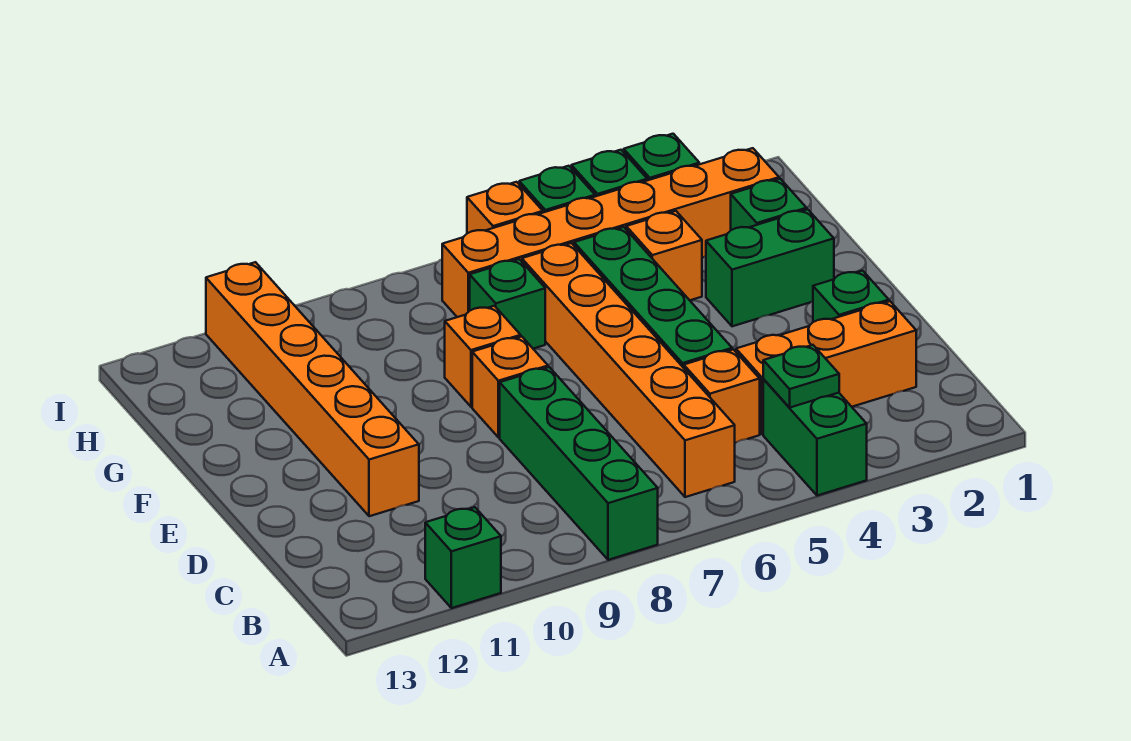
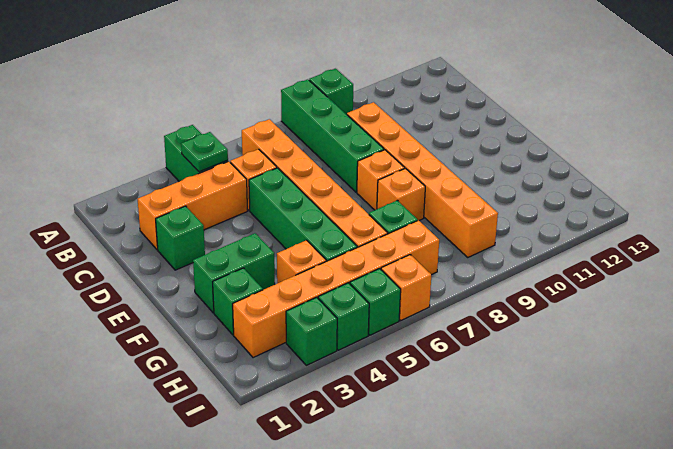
green 1x1 brick [425,507,501,608] -> green 1x1 brick moved to [309,69,353,114]
orange 1x6 brick [206,262,419,516] -> orange 1x6 brick moved to [347,102,498,257]

